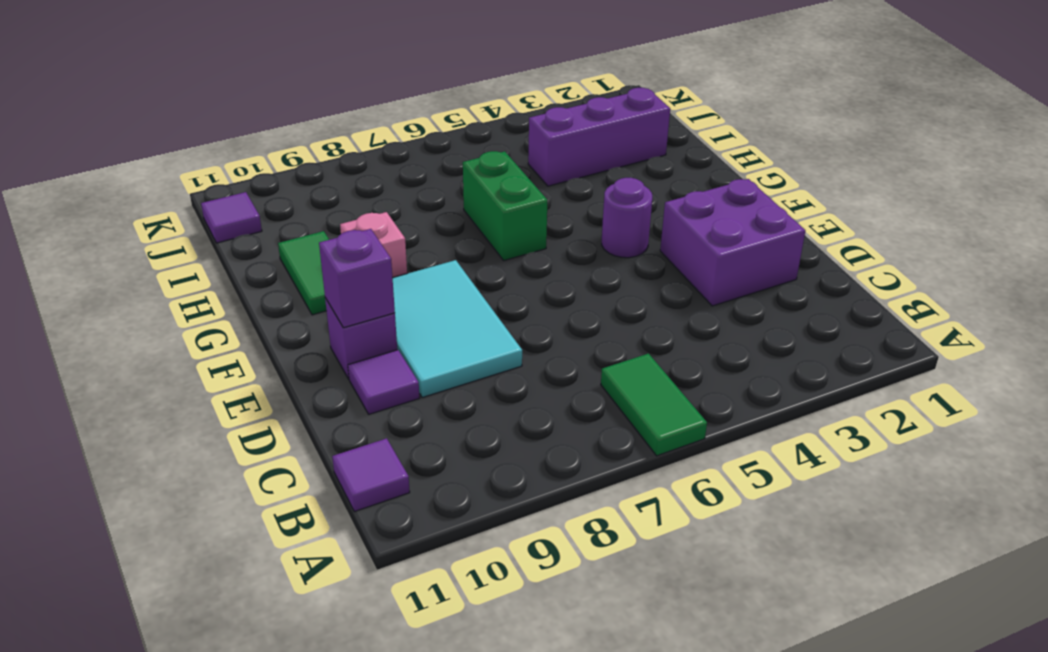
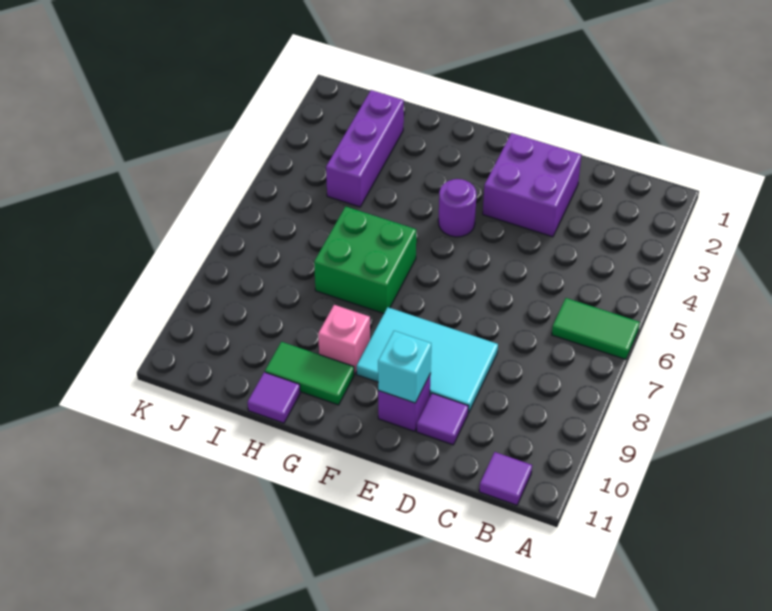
purple 1x1 brick [319,229,395,328] -> cyan 1x1 brick [378,331,431,403]
green 1x2 brick [463,151,548,261] -> green 2x2 brick [314,206,416,314]
purple 1x1 tile [201,192,262,243] -> purple 1x1 tile moved to [248,372,300,423]

